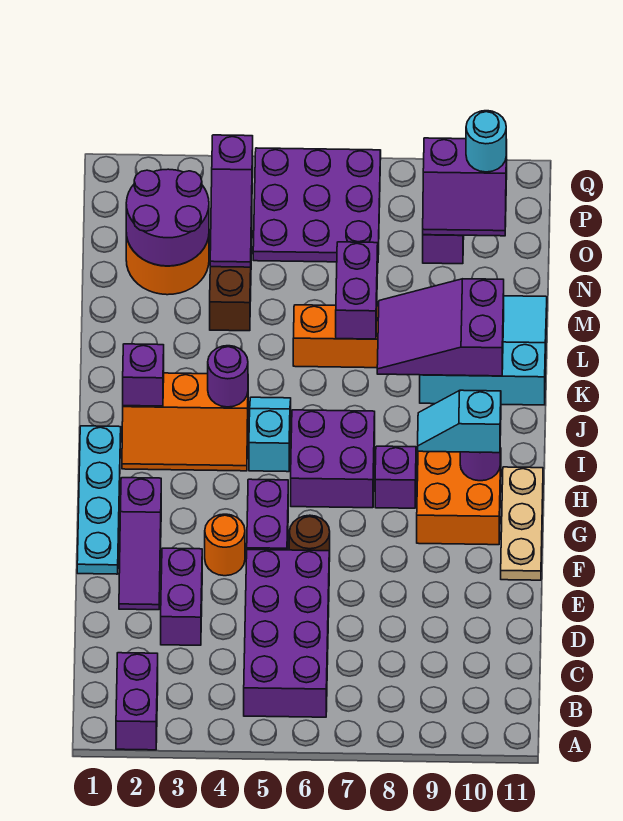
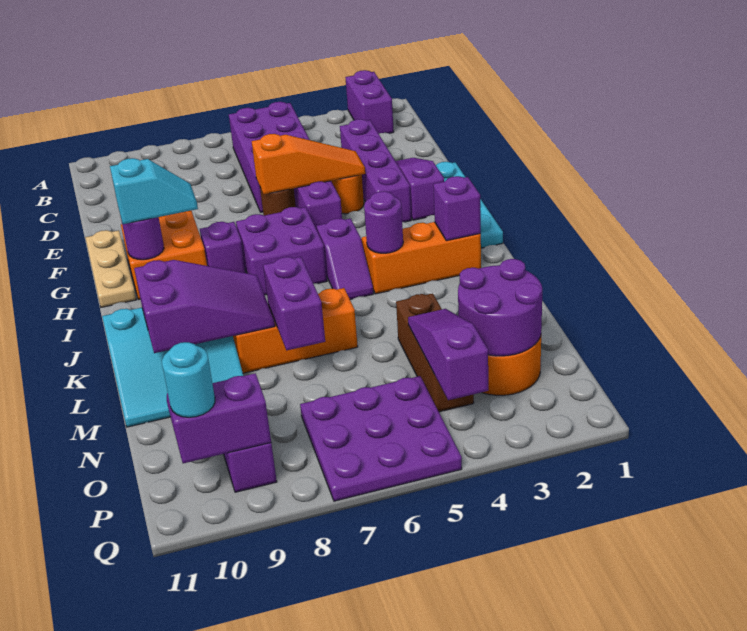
purple 1x2 brick [161,548,202,645] -> purple 1x4 brick [340,119,411,222]
none -> orange 1x3 slope [252,134,365,194]
cyan 1x2 slope [249,397,291,472] -> purple 1x2 slope [317,218,373,299]

